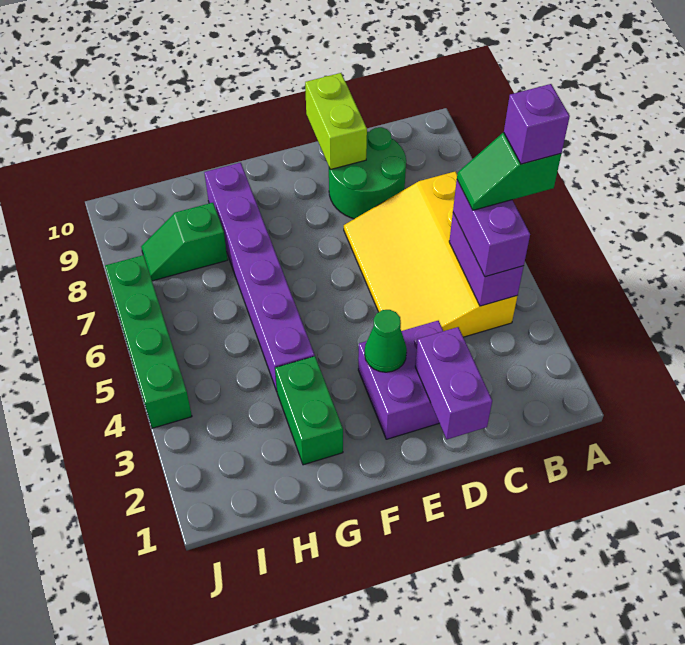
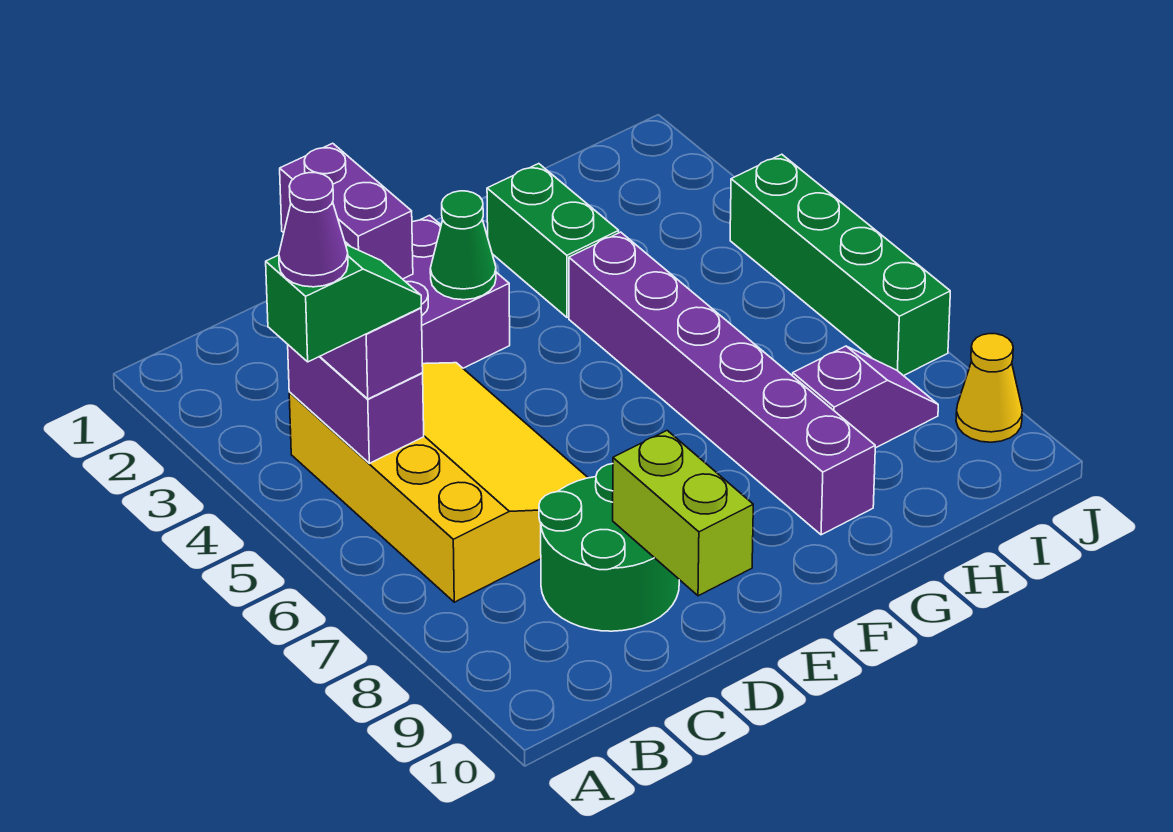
purple 1x1 brick [504,84,570,164] -> purple 1x1 cone [279,173,348,287]
green 1x2 slope [141,203,227,281] -> purple 1x2 slope [793,346,938,448]
none -> yellow 1x1 cone [956,334,1022,442]

